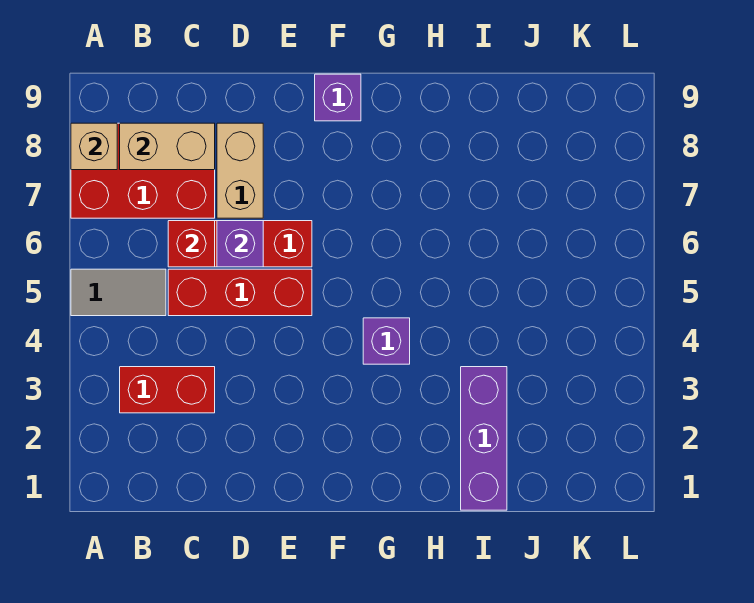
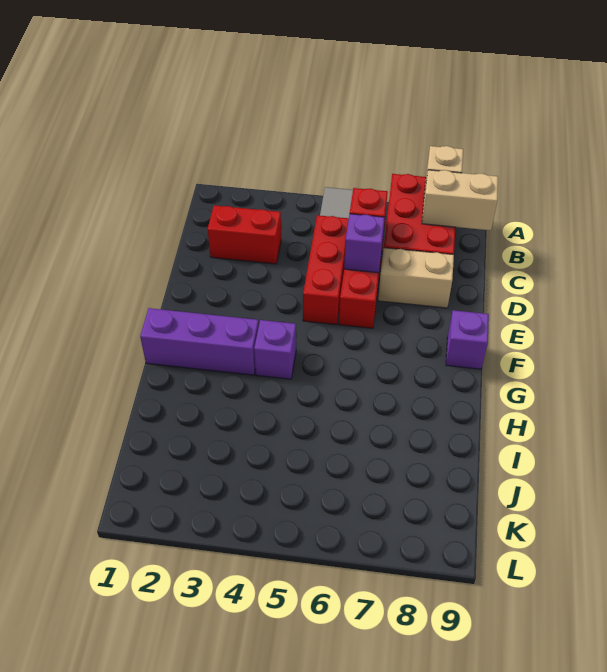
red 1x2 brick [120,367,215,413] -> red 1x2 brick turned to [207,205,281,264]
tan 1x2 brick [120,123,215,170] -> tan 1x2 brick turned to [422,170,498,230]
purple 1x3 brick [461,367,507,510] -> purple 1x3 brick moved to [140,308,259,375]

